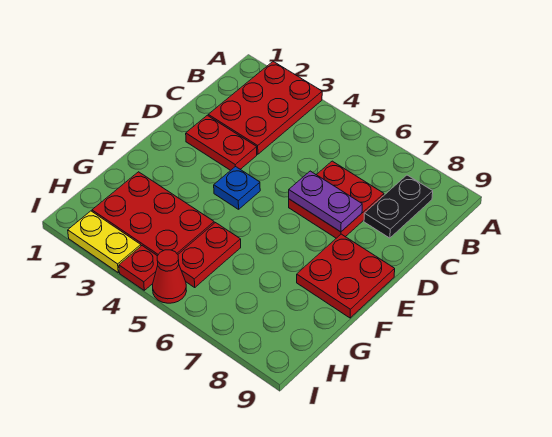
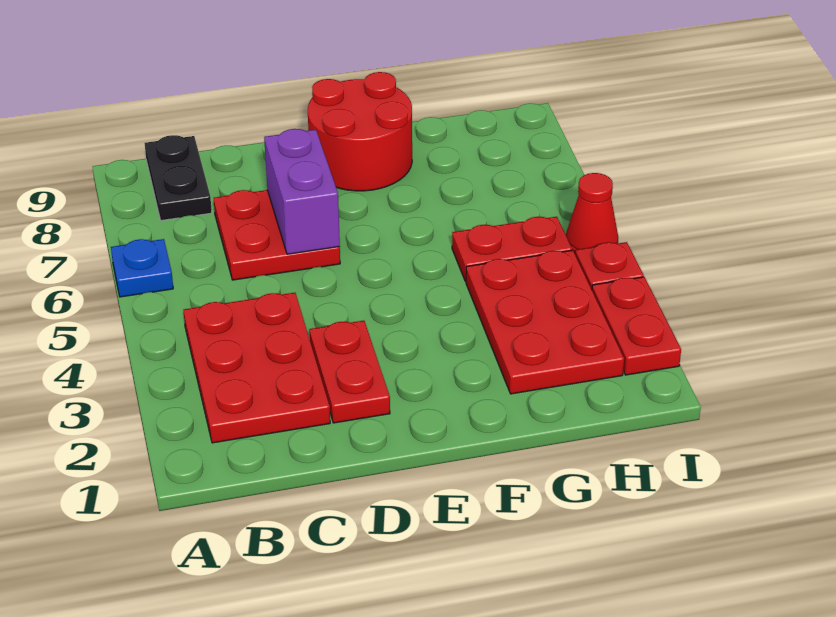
red 2x3 plate [208,62,322,154] -> red 2x3 plate turned to [183,293,330,443]
black 1x2 plate [364,175,433,238] -> black 1x2 plate turned to [145,135,212,220]
purple 1x2 plate [289,171,362,232] -> purple 1x2 brick [264,129,340,254]
blue 1x1 plate [214,166,260,209] -> blue 1x1 plate moved to [111,239,173,297]
red 2x2 plate [297,234,395,318] -> red 2x2 round brick [308,72,412,191]
yellow 1x2 plate [68,211,141,273] -> red 1x2 plate [592,277,681,375]

